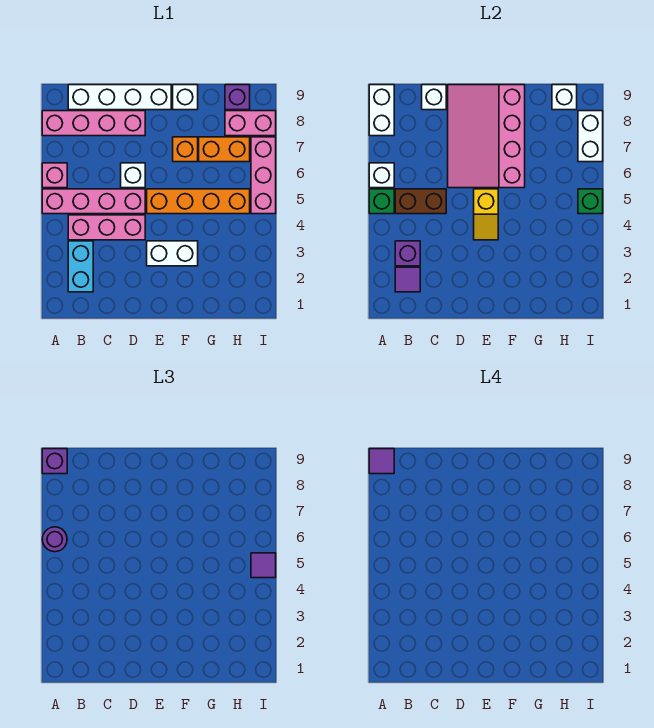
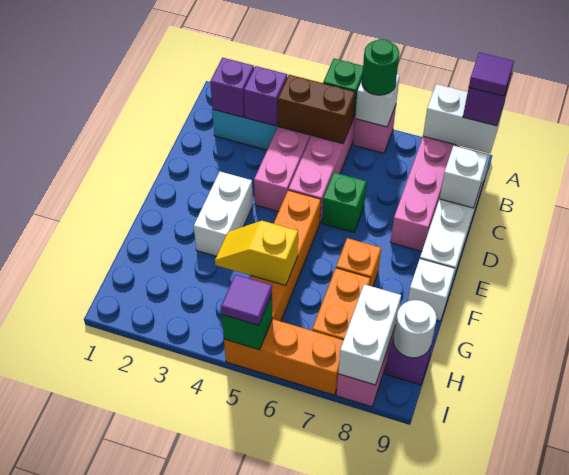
purple 1x1 round brick [42,527,67,552] -> green 1x1 round brick [362,39,399,95]
purple 1x1 tile [395,267,420,292] -> purple 1x1 brick [210,58,254,117]
brown 1x2 brick [395,189,446,214] -> brown 1x2 brick turned to [278,75,355,144]
white 1x1 brick [121,163,145,188] -> green 1x1 brick [322,172,367,232]
pink 3x4 slope [448,85,525,188] -> none
yellow 1x2 slope [474,189,498,240] -> yellow 1x2 slope moved to [215,221,298,285]
white 1x1 brick [552,85,577,110] -> white 1x1 round brick [393,300,437,358]
pink 1x3 brick [251,137,276,214] -> orange 1x3 brick [224,319,344,395]
white 1x2 brick [578,111,603,162] -> white 1x2 brick turned to [338,284,401,385]

